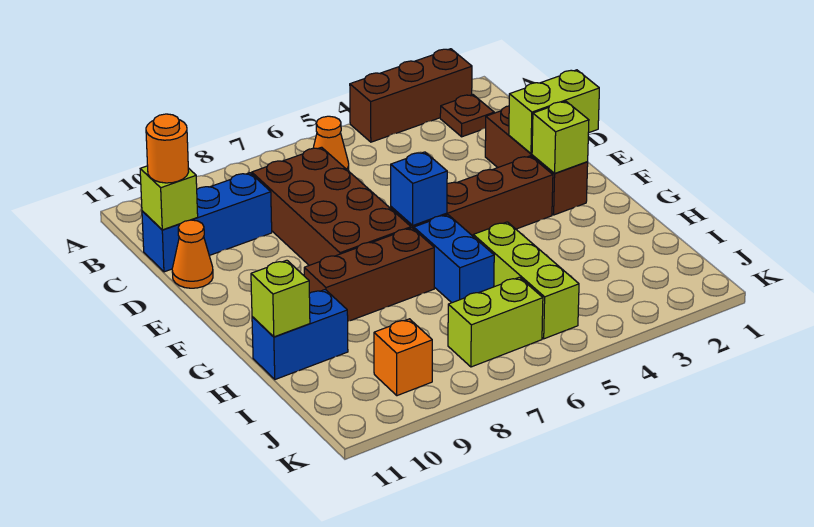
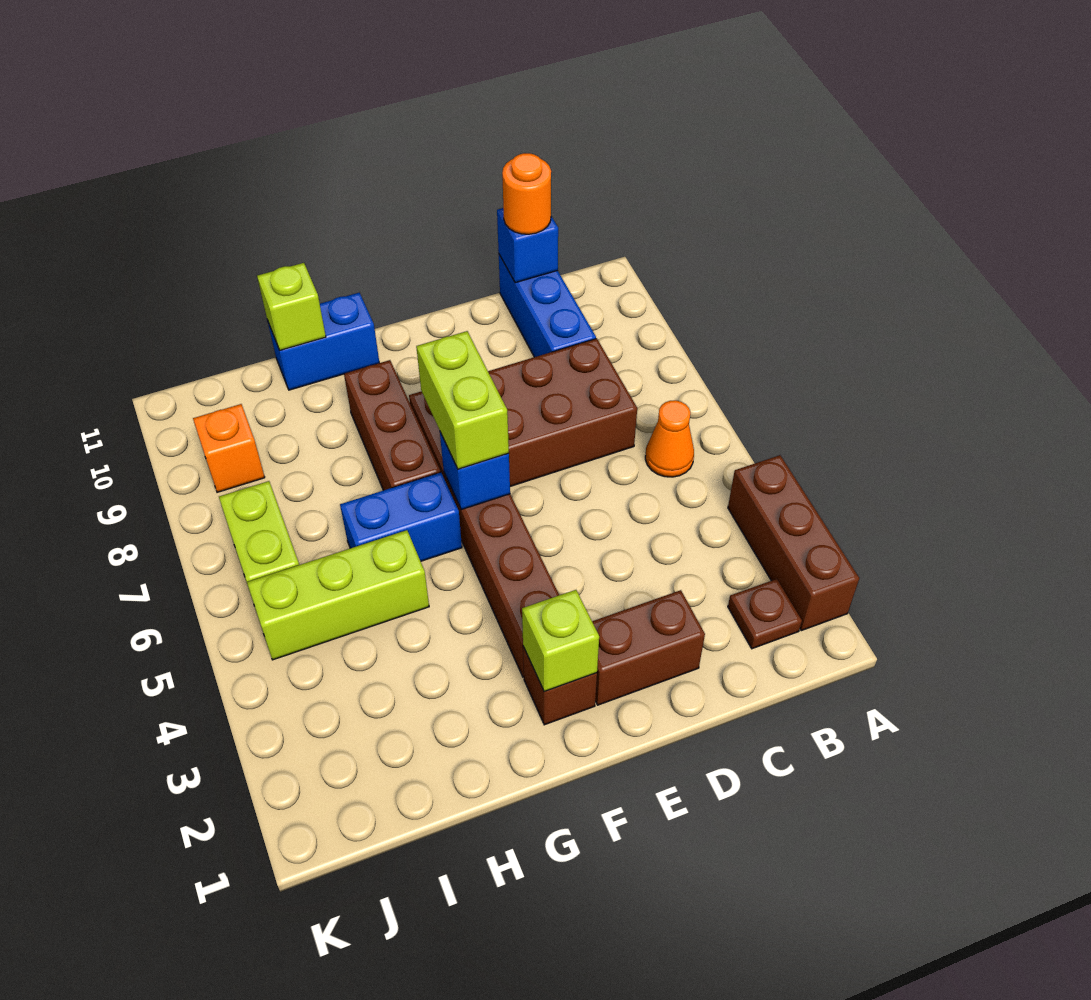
lime 1x1 brick [140,166,198,230] -> blue 1x1 brick [497,208,558,283]
orange 1x1 cone [172,220,213,288] -> none
lime 1x2 brick [509,70,599,154] -> lime 1x2 brick moved to [416,331,509,469]
blue 1x2 brick [252,290,348,379] -> blue 1x2 brick turned to [267,293,379,390]

